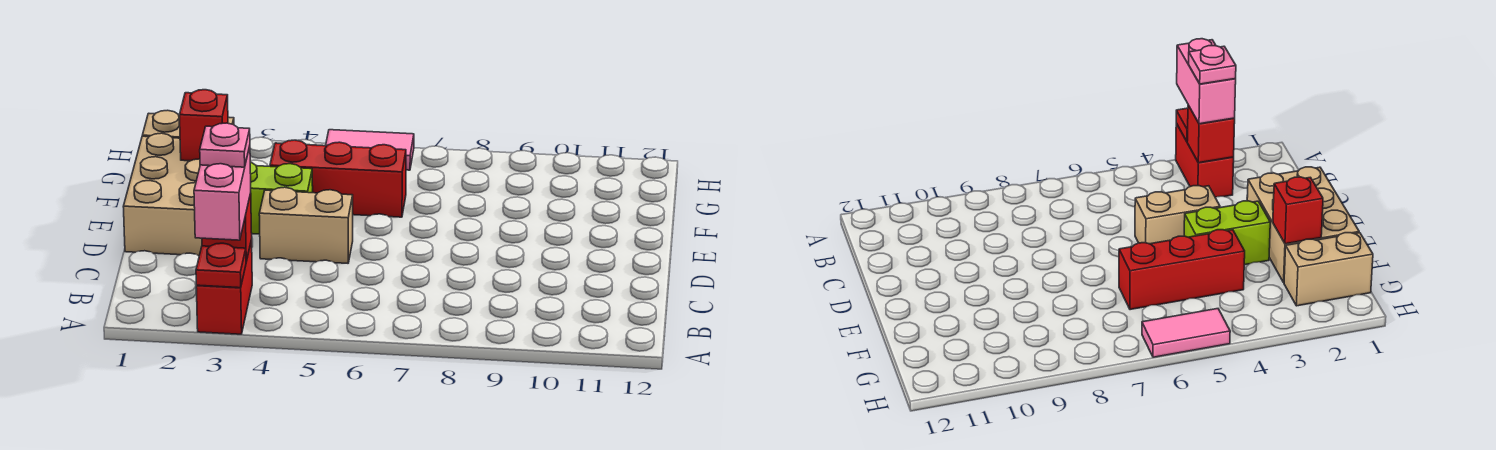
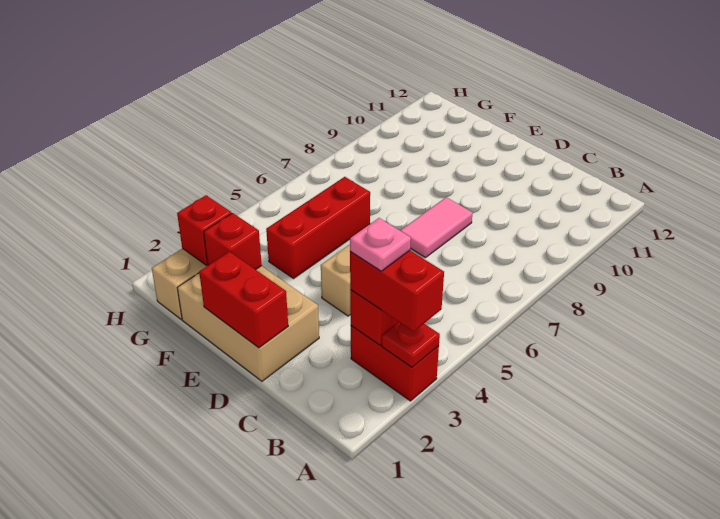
pink 1x2 brick [194,146,251,240] -> red 1x2 brick [350,250,444,331]
none -> red 1x2 brick [199,251,288,348]
lime 1x2 brick [250,162,313,234] -> none
none -> red 1x1 brick [177,195,231,265]
pink 1x2 tile [326,130,414,170] -> pink 1x2 tile moved to [400,197,472,258]

